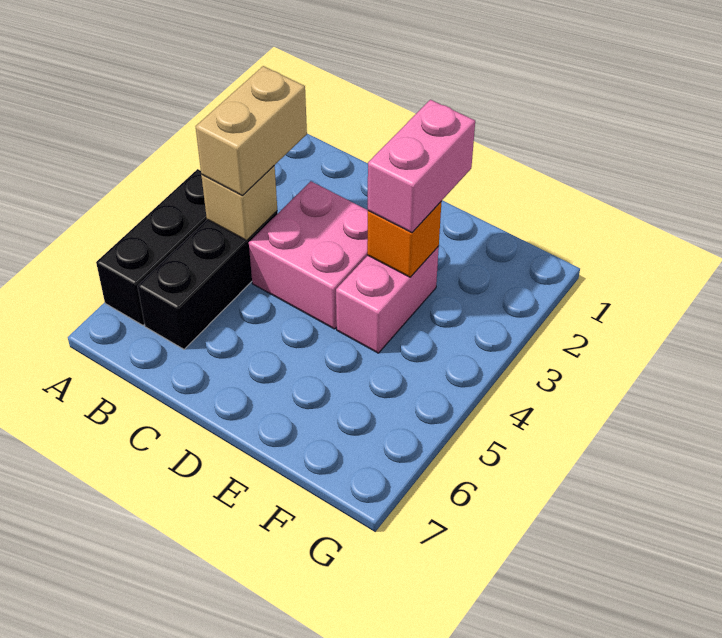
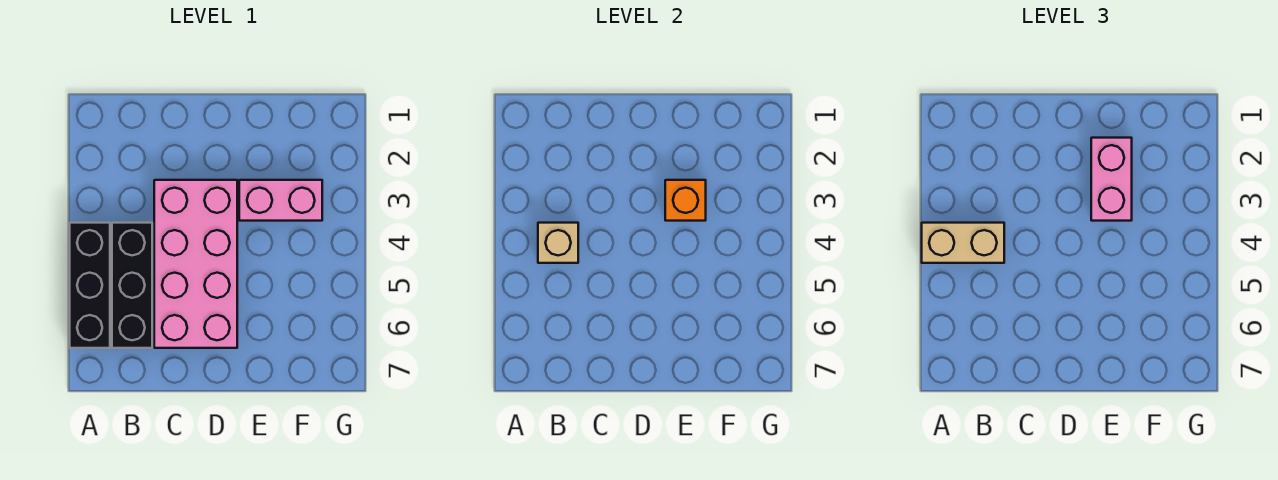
tan 1x2 brick [196,66,307,195] -> tan 1x2 brick turned to [922,223,1004,263]
pink 2x2 brick [249,181,368,329] -> pink 2x4 brick [154,180,237,348]
pink 1x2 brick [336,246,439,353] -> pink 1x2 brick turned to [239,180,322,221]

